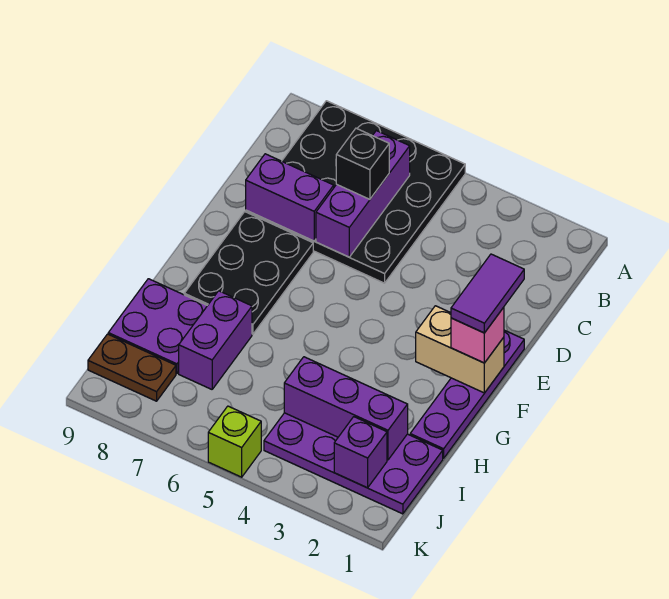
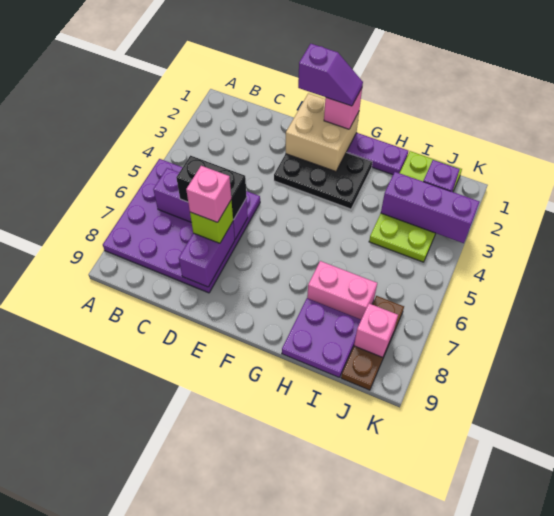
black 4x4 plate [246,101,465,283] -> purple 4x4 plate [103,159,260,293]
black 1x1 brick [336,128,389,199] -> black 1x2 brick [176,156,247,219]
none -> pink 1x1 brick [186,166,231,222]
purple 1x2 tile [451,254,524,333] -> purple 1x2 slope [298,44,363,106]
black 2x3 plate [184,212,313,334] -> black 2x3 plate moved to [274,153,372,209]
tan 1x2 brick [416,306,504,393] -> tan 2x2 brick [286,93,359,172]
purple 1x2 brick [179,291,252,389] -> pink 1x2 brick [307,261,377,319]
purple 2x4 plate [264,413,443,514] -> lime 2x4 plate [369,151,462,262]
purple 1x3 brick [284,357,408,460] -> purple 1x3 brick turned to [381,172,479,243]
brown 1x2 plate [88,334,176,401] -> brown 1x3 plate [341,296,404,390]
none -> pink 1x1 brick [354,304,398,357]
lime 1x1 brick [208,406,261,477] -> lime 1x1 brick moved to [190,200,233,243]

